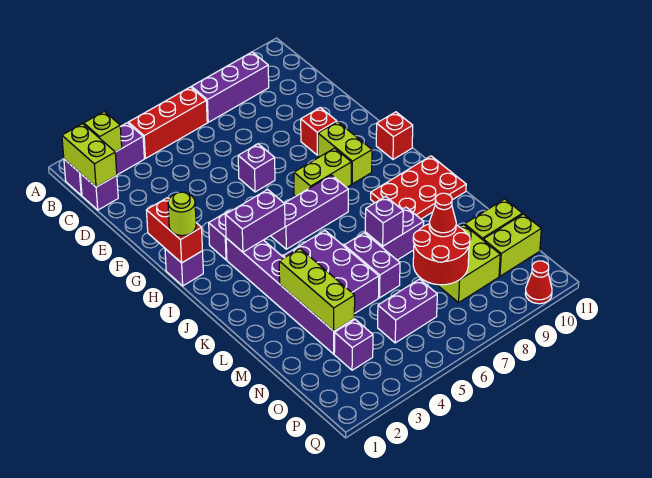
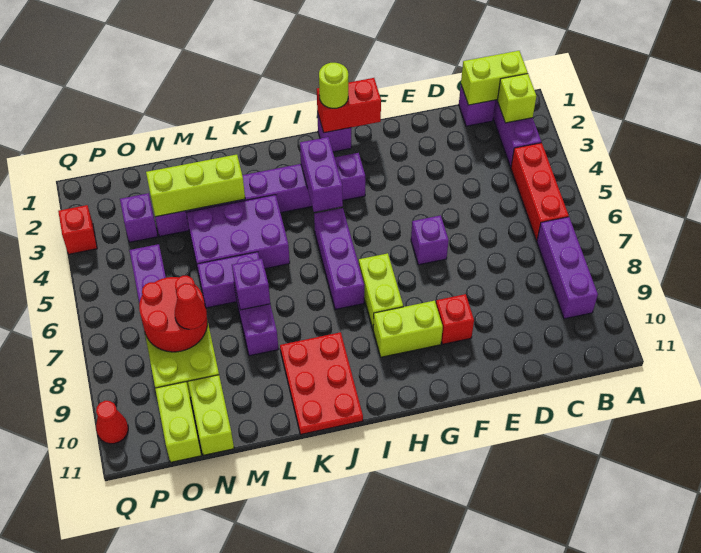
red 1x1 brick [376,112,413,159] -> red 1x1 brick moved to [58,205,97,254]

